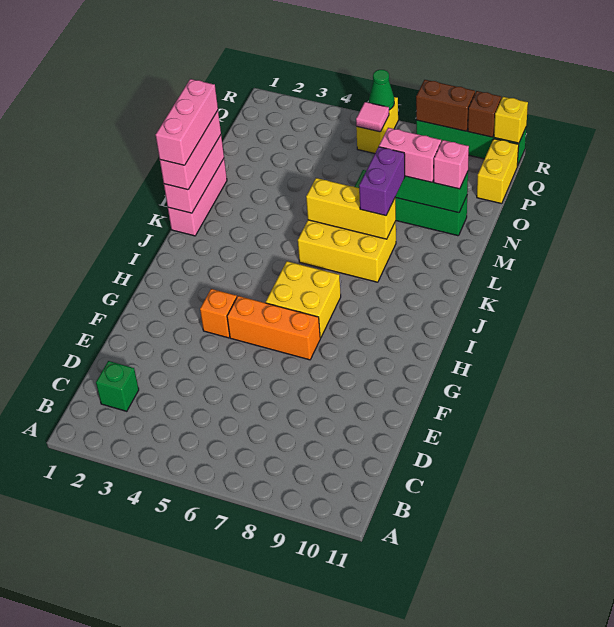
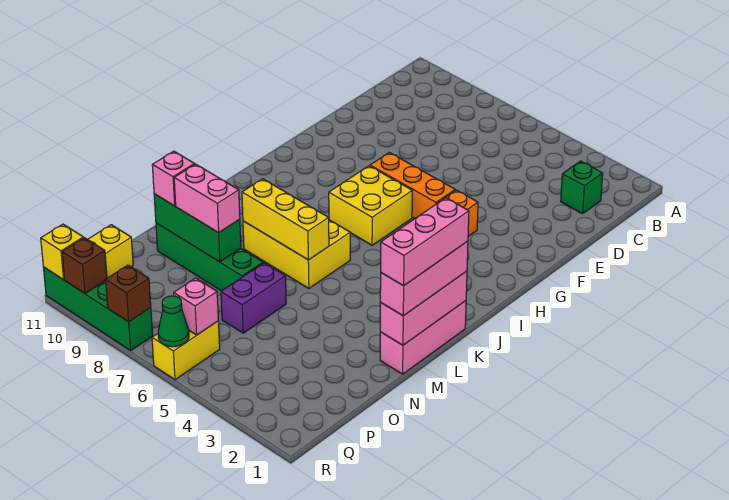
purple 1x2 brick [359,147,405,216] -> purple 1x2 brick moved to [221,263,286,333]
pink 1x1 tile [356,102,389,132] -> pink 1x1 brick [174,278,218,335]
brown 1x2 brick [416,80,475,131] -> brown 1x1 brick [106,265,151,322]

